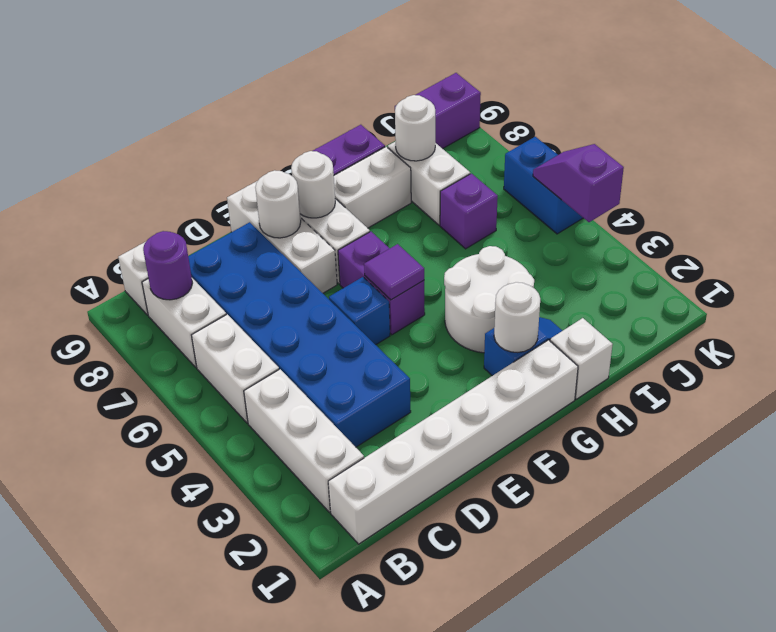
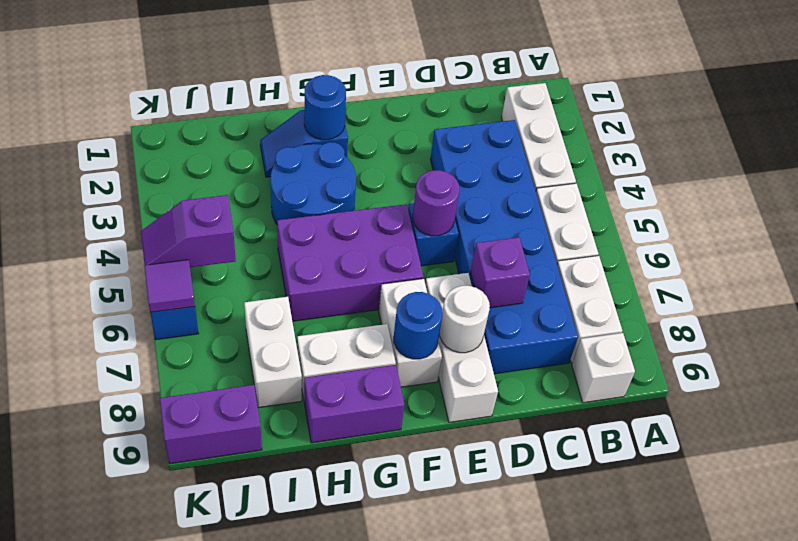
white 1x6 brick [328,340,578,544] -> none
purple 1x1 round brick [143,231,192,300] -> purple 1x1 round brick moved to [413,170,460,236]
purple 1x2 brick [338,232,425,335] -> purple 2x3 brick [277,204,424,321]
purple 1x1 tile [364,244,424,300] -> purple 1x1 tile moved to [144,260,195,312]
white 1x1 round brick [291,151,335,218] -> blue 1x1 round brick [394,292,443,359]
white 1x1 round brick [494,282,540,353] -> blue 1x1 round brick [304,75,346,140]
white 2x2 round brick [444,246,534,353] -> blue 2x2 round brick [270,142,356,224]
white 1x1 brick [550,318,613,399] -> none
purple 1x1 brick [440,173,498,249] -> purple 1x1 brick moved to [471,237,530,308]
white 1x1 round brick [395,95,435,161] -> none
purple 1x2 slope [533,144,624,222] -> purple 1x2 slope turned to [141,195,236,267]

